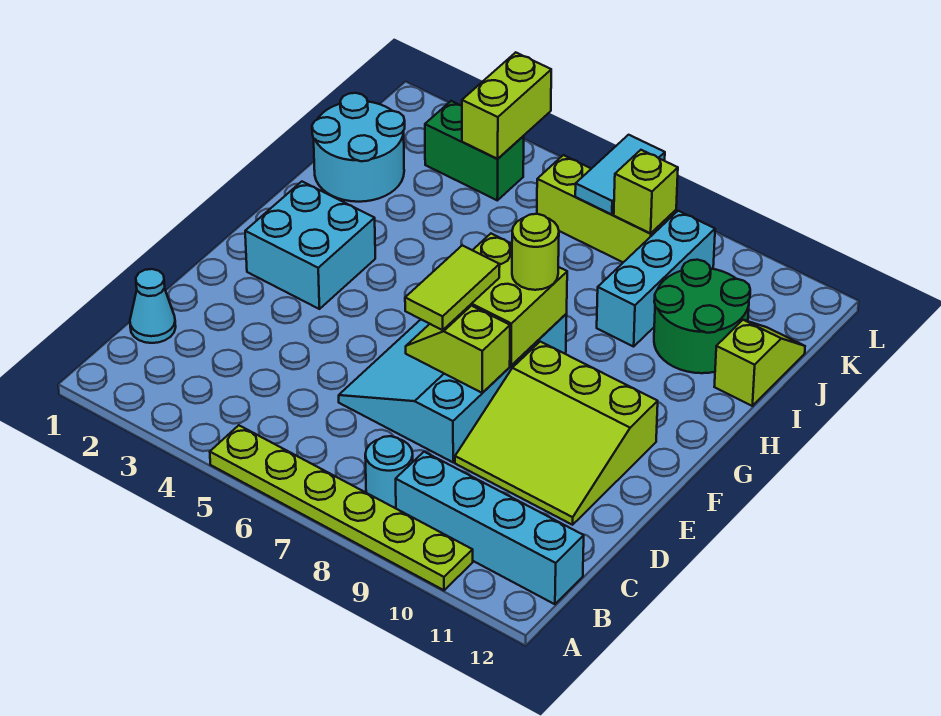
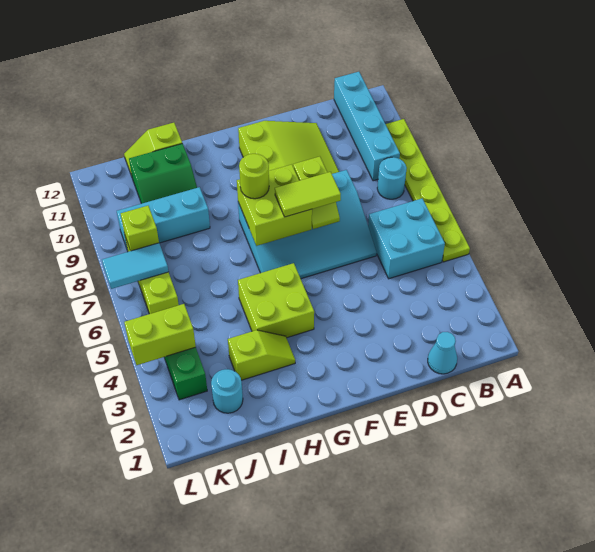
cyan 2x2 brick [245,182,375,309] -> cyan 2x2 brick moved to [368,199,445,279]
none -> lime 2x2 brick [238,263,314,338]
none -> lime 1x2 slope [228,330,295,380]
cyan 2x2 round brick [312,93,405,202] -> cyan 1x1 round brick [211,369,243,413]
green 2x2 round brick [654,260,750,373] -> green 2x2 slope [129,144,197,204]

